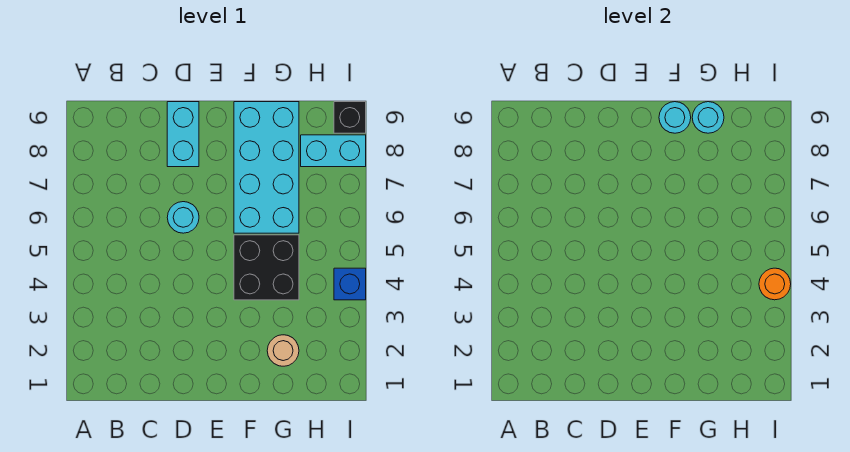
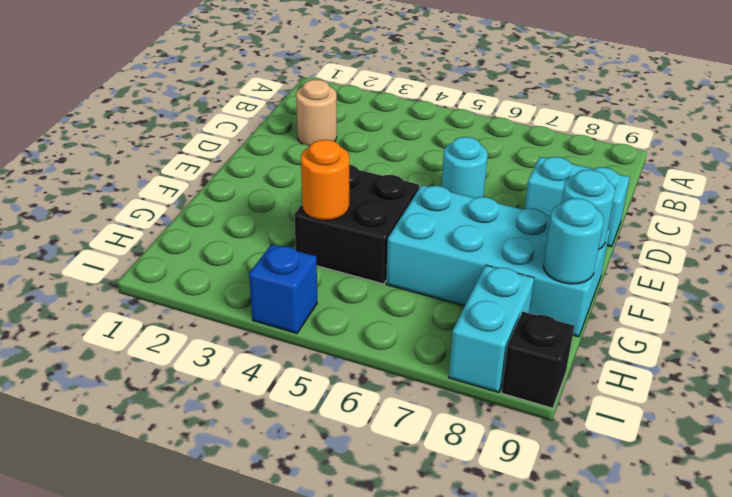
tan 1x1 round brick [267,335,299,366] -> tan 1x1 round brick moved to [296,80,337,146]
orange 1x1 round brick [759,268,791,300] -> orange 1x1 round brick moved to [301,140,350,220]

